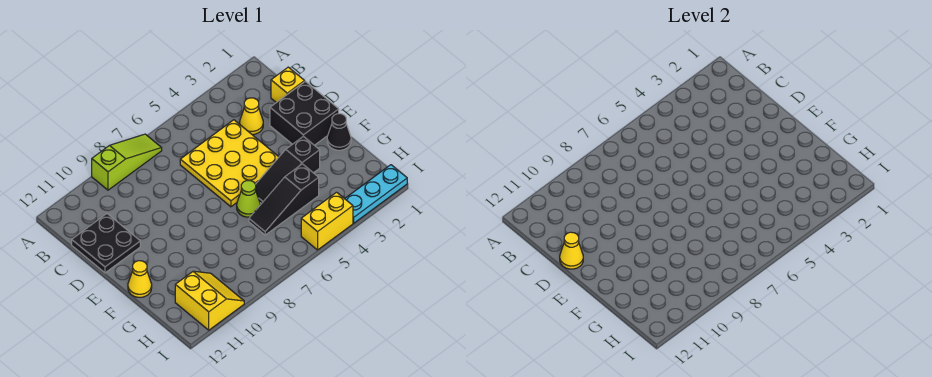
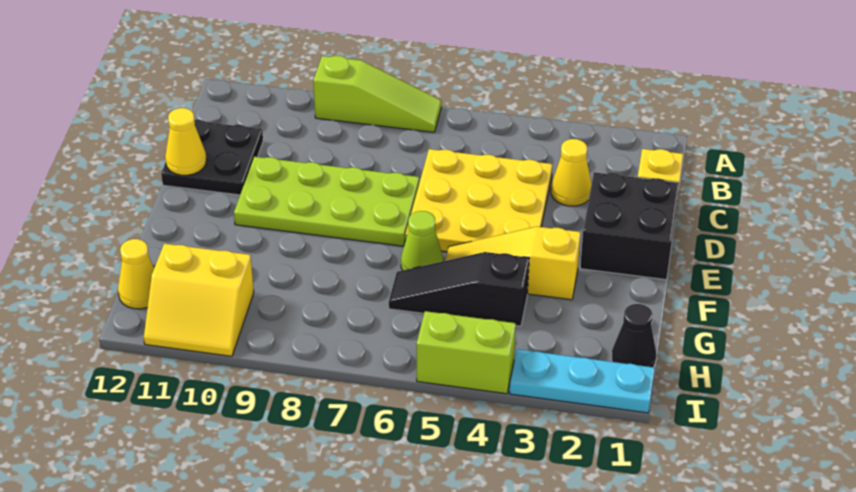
none -> lime 2x4 plate [234,157,419,246]
black 1x1 cone [327,114,351,150] -> black 1x1 cone moved to [612,304,656,367]
black 1x3 slope [256,136,320,204] -> yellow 1x3 slope [445,227,581,300]
yellow 1x1 cone [128,261,152,297] -> yellow 1x1 cone moved to [118,239,154,309]
yellow 2x2 slope [175,271,244,330] -> yellow 2x2 slope turned to [144,244,254,356]
yellow 1x2 brick [301,192,353,250] -> lime 1x2 brick [416,311,516,394]

